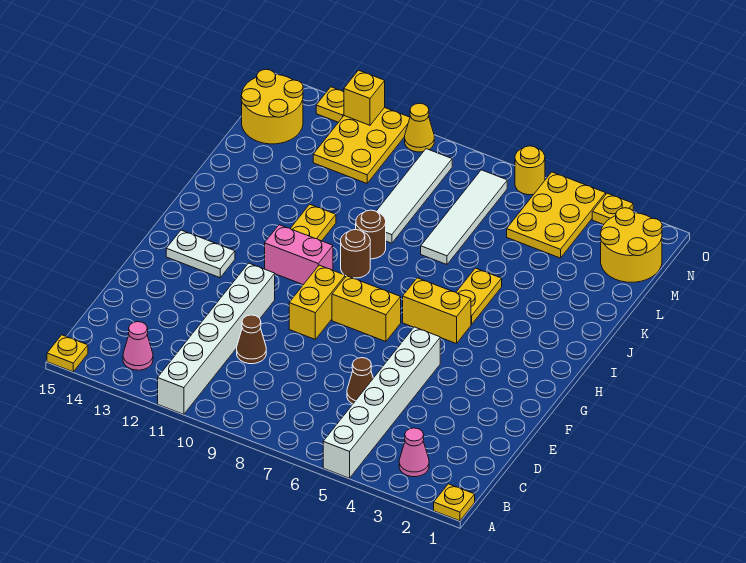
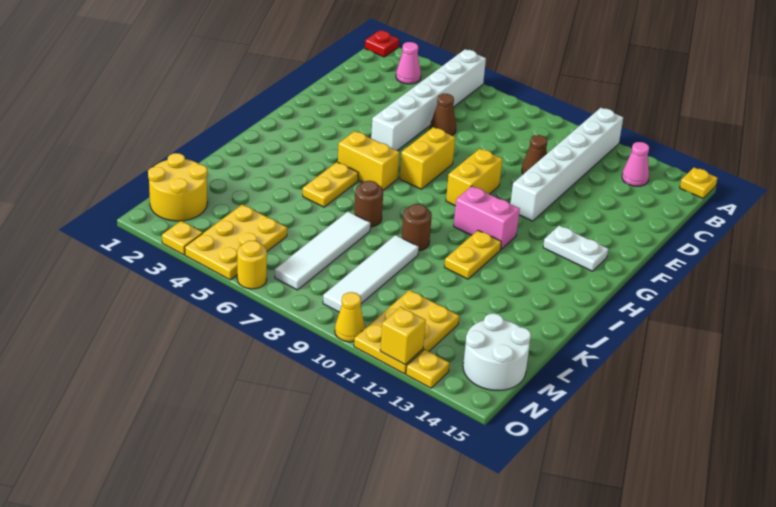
yellow 1x1 plate [434,484,475,521] -> red 1x1 plate [365,30,399,57]
yellow 1x2 brick [332,276,401,342] -> yellow 1x2 brick turned to [400,127,455,189]
brown 1x1 round brick [341,229,370,278] -> brown 1x1 round brick moved to [354,181,383,227]
yellow 2x2 round brick [241,69,303,144] -> white 2x2 round brick [463,313,531,390]

